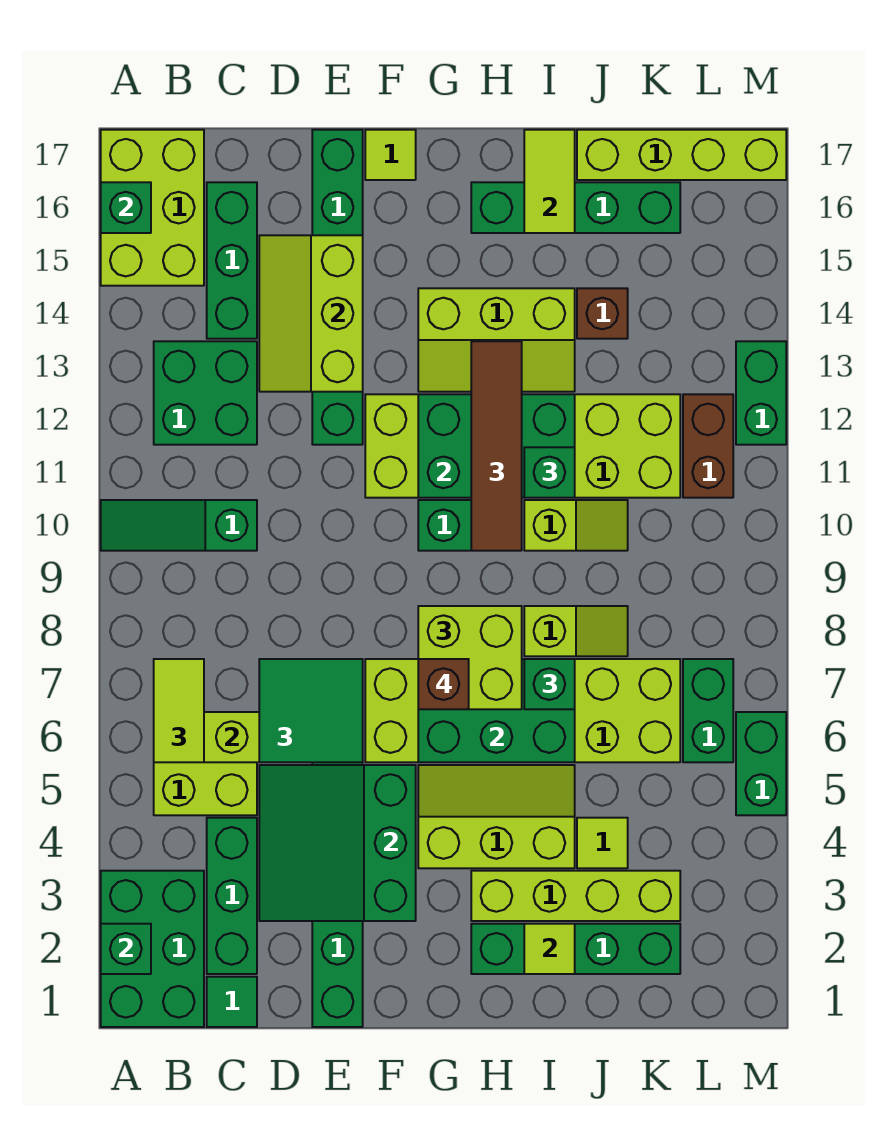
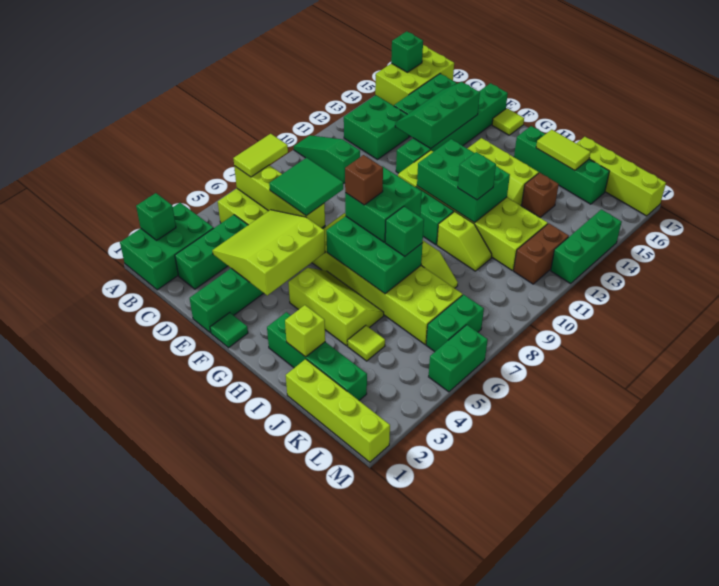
green 1x1 tile [207,977,257,1027] -> green 1x1 tile moved to [210,312,248,348]
green 3x3 slope [259,765,416,921] -> lime 3x3 slope [212,210,325,295]
lime 2x3 slope [259,235,363,392] -> green 2x3 slope [395,82,480,148]
lime 2x2 brick [418,606,522,709] -> green 2x2 brick [345,166,422,242]
lime 1x4 brick [471,871,680,921] -> lime 1x4 brick moved to [286,359,390,462]
brown 1x4 tile [471,341,522,551] -> none
lime 1x1 tile [524,924,575,974] -> lime 1x1 brick [285,305,325,357]
lime 1x2 tile [524,130,575,233] -> lime 1x2 tile turned to [536,130,591,170]
green 1x2 brick [736,341,786,445] -> green 1x3 brick [551,209,622,284]

